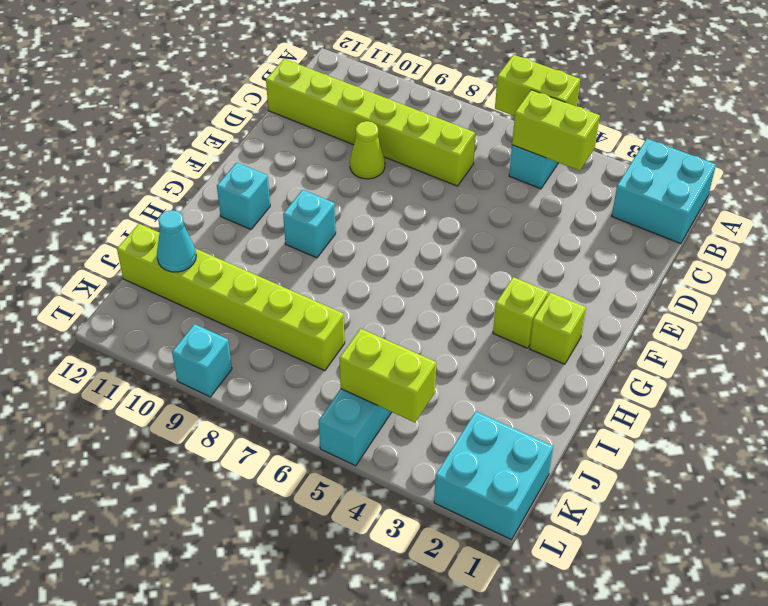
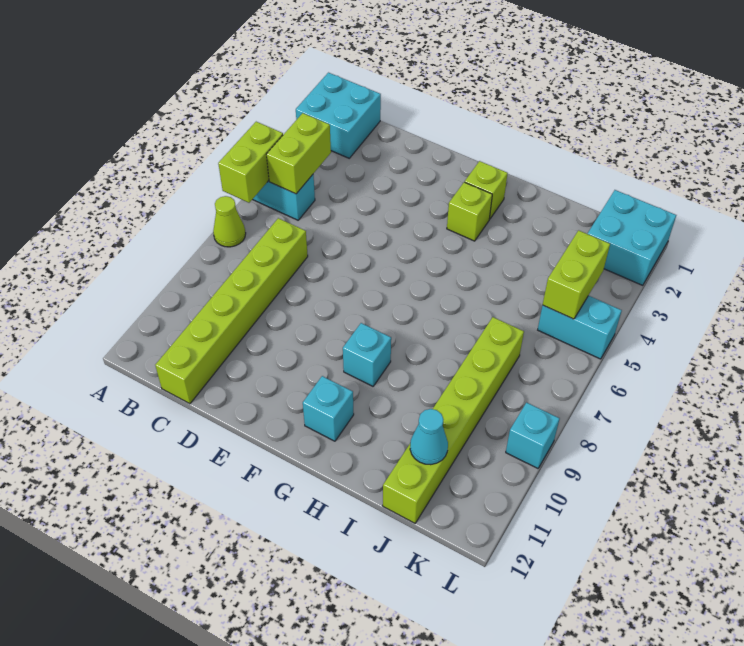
lime 1x1 cone [350,121,385,179] -> lime 1x1 cone moved to [213,196,246,247]

